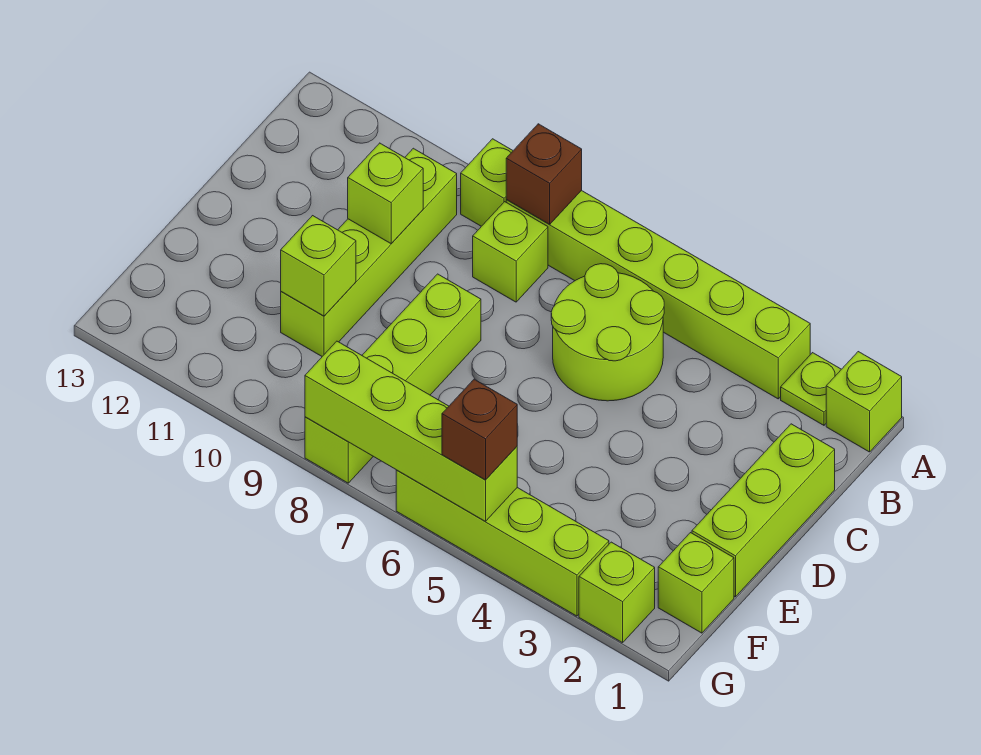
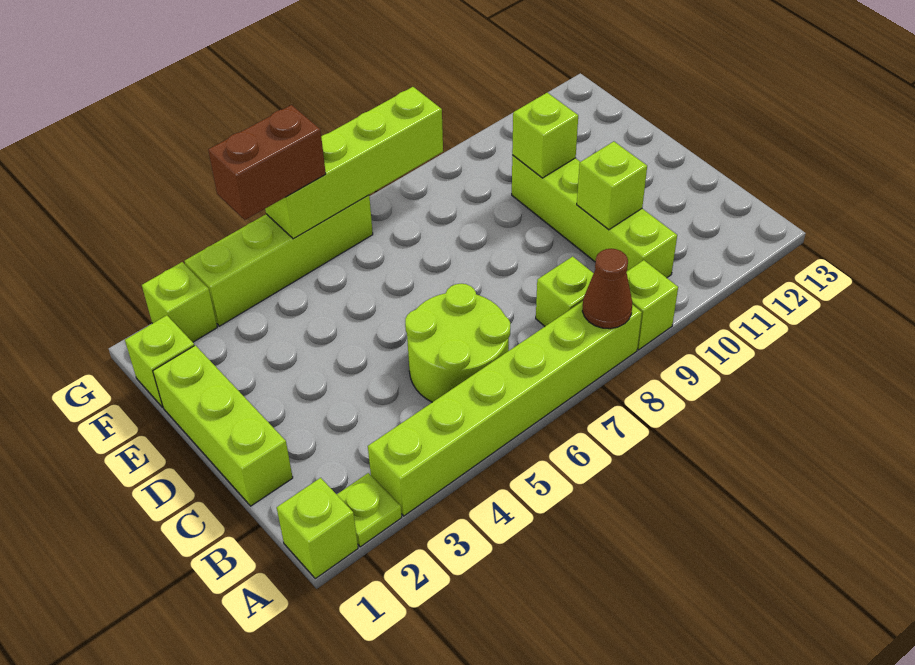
brown 1x1 brick [506,124,582,224] -> brown 1x1 cone [582,249,632,329]
lime 1x4 brick [305,274,481,483] -> none
brown 1x1 brick [442,379,517,480] -> brown 1x2 brick [208,105,326,220]

